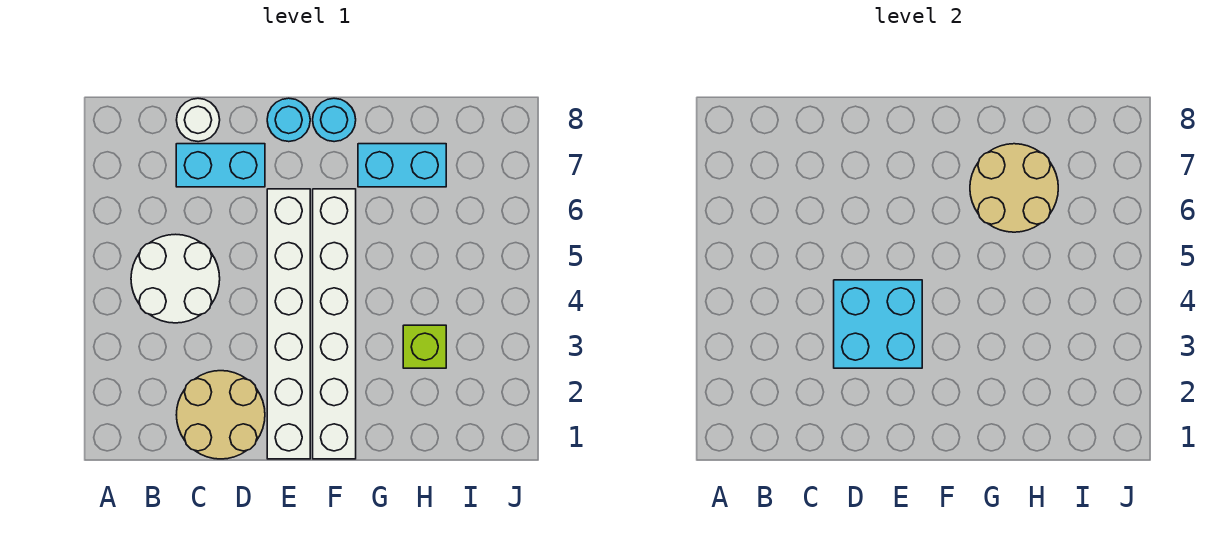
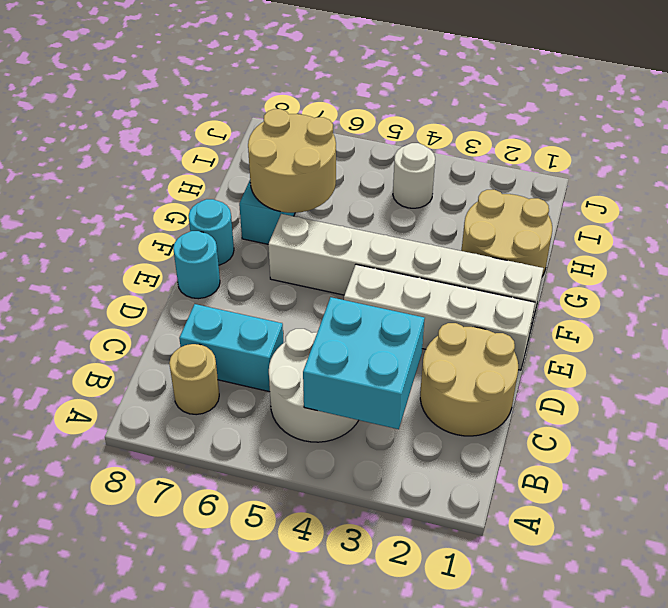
none -> tan 1x1 round brick [169,344,219,415]
cyan 1x2 brick [176,144,265,187] -> cyan 1x2 brick turned to [179,304,283,392]
white 1x1 round brick [177,98,220,142] -> white 1x1 round brick moved to [393,143,435,208]
cyan 2x2 brick [834,280,922,368] -> cyan 2x2 brick moved to [303,297,425,429]
white 1x6 brick [267,189,310,459] -> white 1x4 brick [344,264,535,370]
none -> tan 2x2 round brick [461,190,552,276]
lime 1x1 brick [403,325,446,368] -> none

